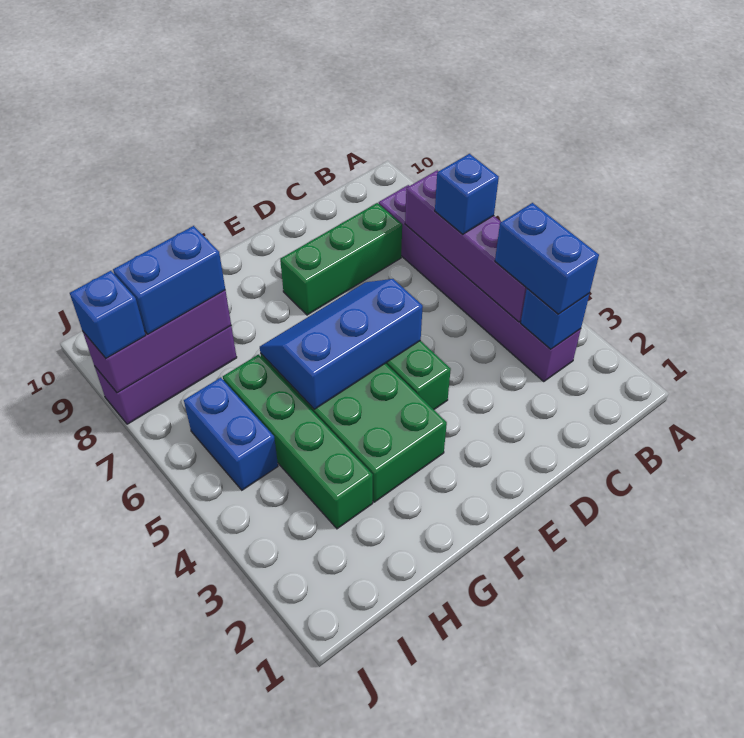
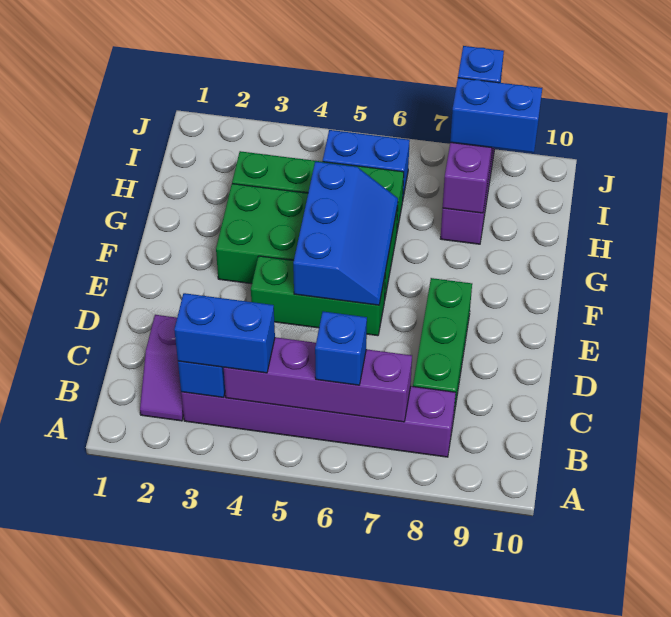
none -> purple 1x2 slope [140,315,184,421]
blue 1x2 brick [113,226,225,334] -> blue 1x2 brick turned to [450,78,542,153]

